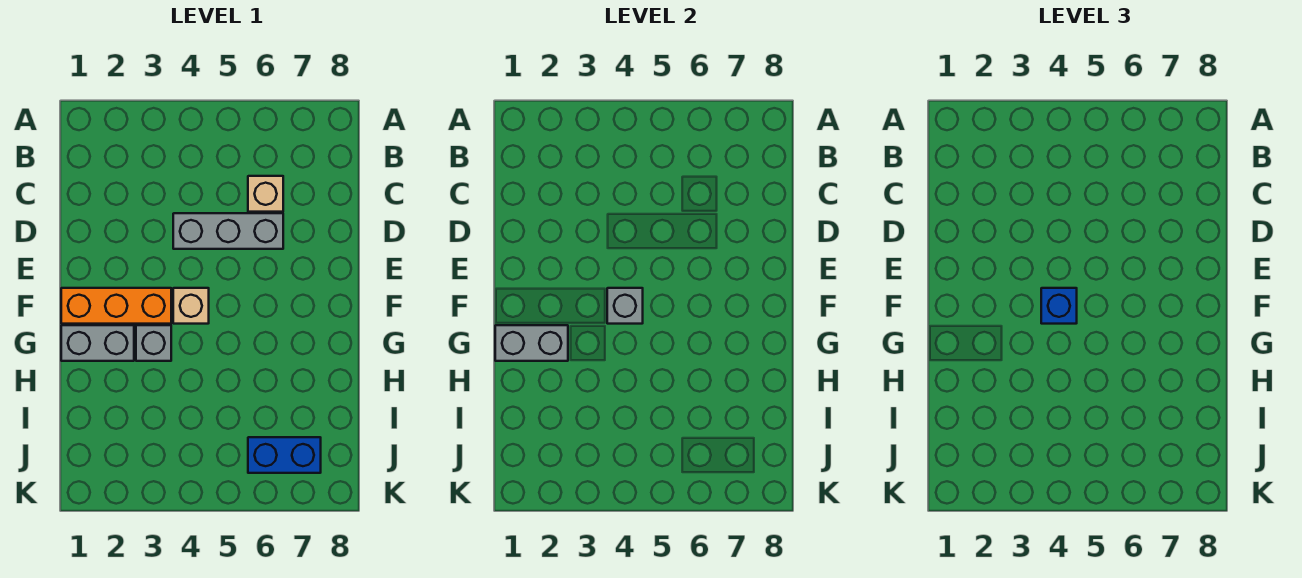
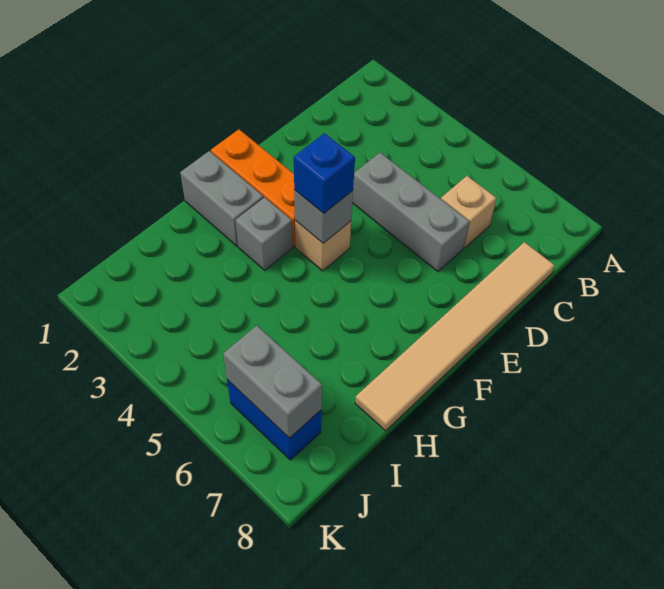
none -> tan 1x6 tile [355,242,555,431]
grey 1x2 brick [495,325,568,361] -> grey 1x2 brick moved to [223,326,322,438]

